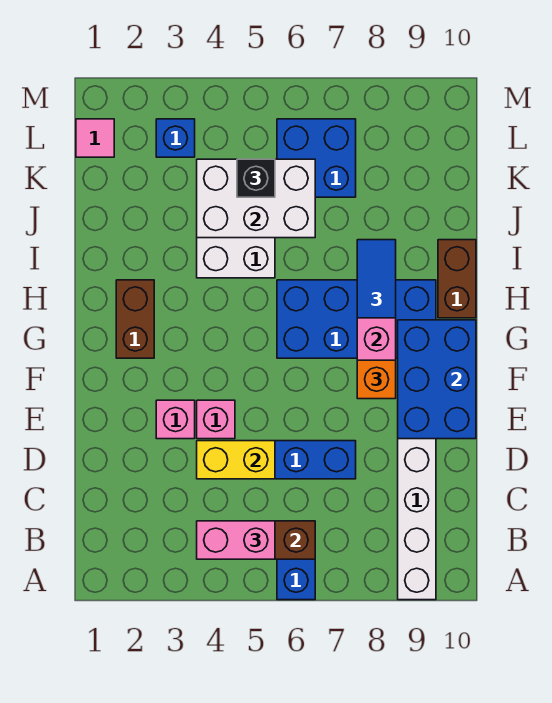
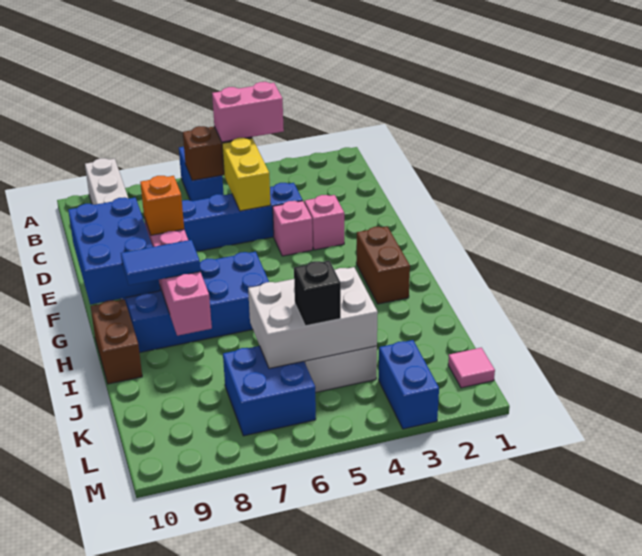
yellow 1x2 brick [197,441,275,479] -> yellow 1x2 brick turned to [222,138,271,211]
blue 1x2 tile [357,240,396,318] -> blue 1x2 tile turned to [121,240,200,285]
blue 1x1 brick [156,119,195,157] -> blue 1x2 brick [379,340,439,429]

